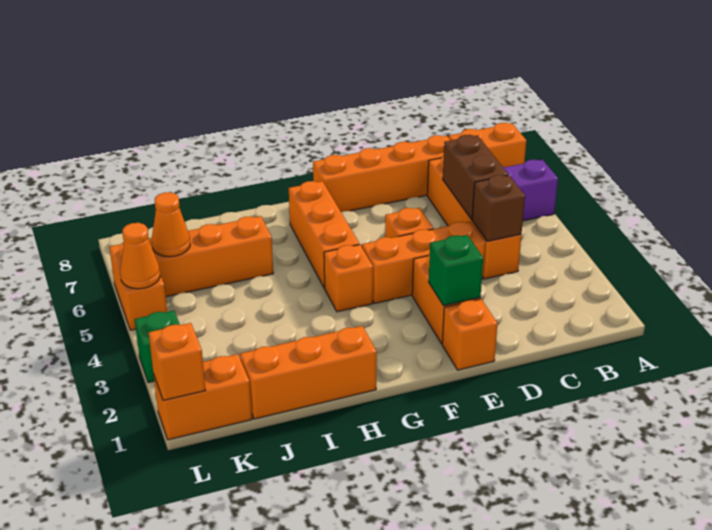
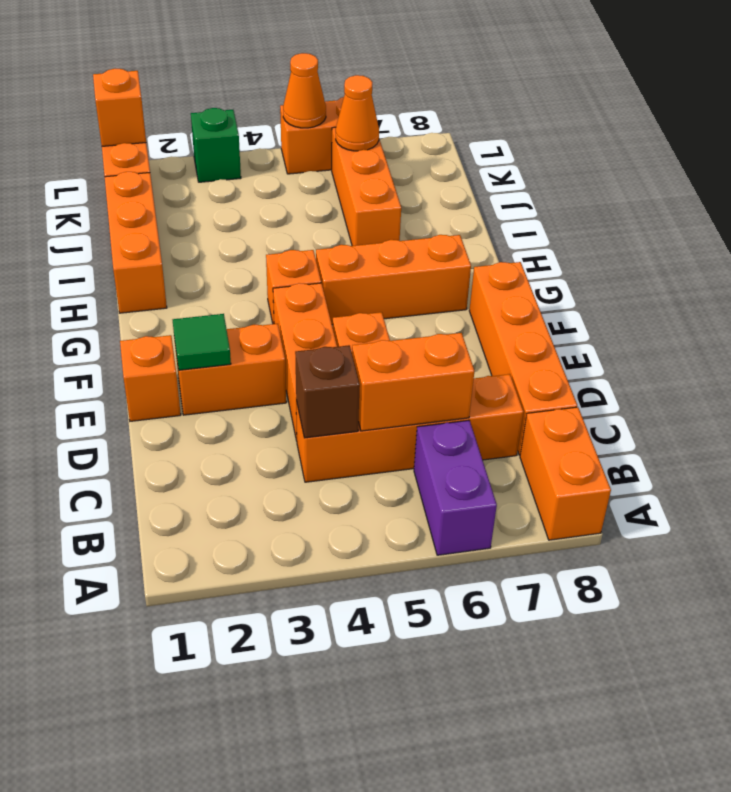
brown 1x2 brick [443,135,508,219] -> orange 1x2 brick [352,333,474,431]
green 1x1 brick [429,235,483,306] -> green 1x1 tile [173,314,231,370]

